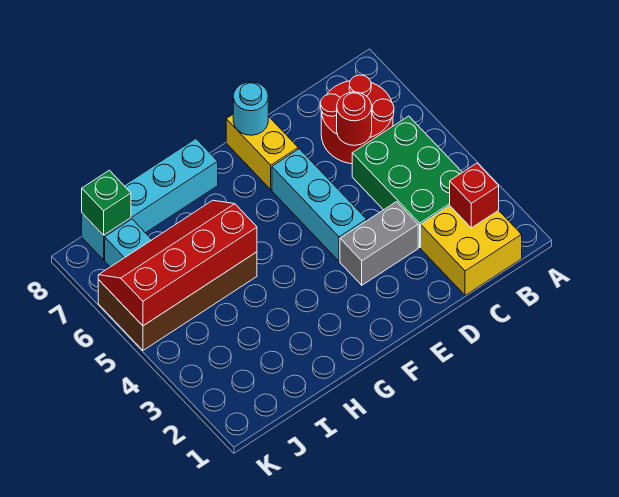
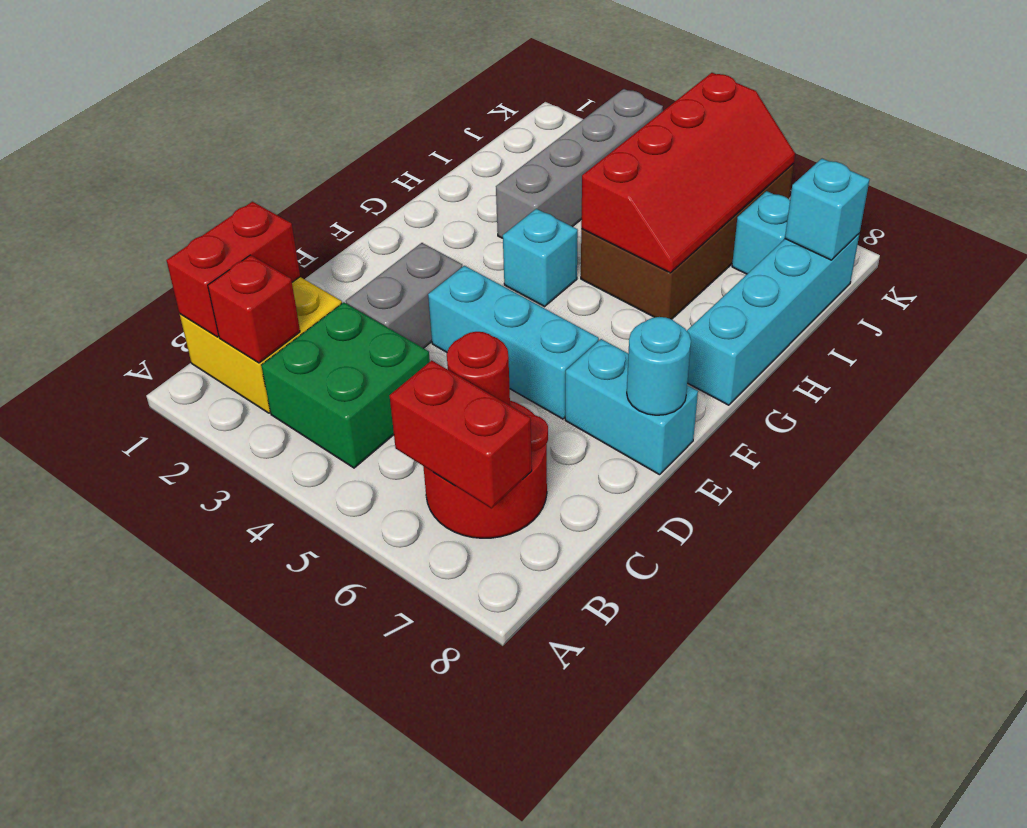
none -> red 1x2 brick [167,202,300,337]
green 2x3 brick [352,116,462,247] -> green 2x2 brick [261,302,430,468]
none -> red 1x2 brick [389,360,532,508]
yellow 1x2 brick [226,115,298,190] -> cyan 1x2 brick [565,339,698,475]
none -> cyan 1x1 brick [503,209,578,306]
none -> grey 1x4 brick [496,89,663,238]
green 1x1 brick [82,170,131,235] -> cyan 1x1 brick [785,159,870,260]

